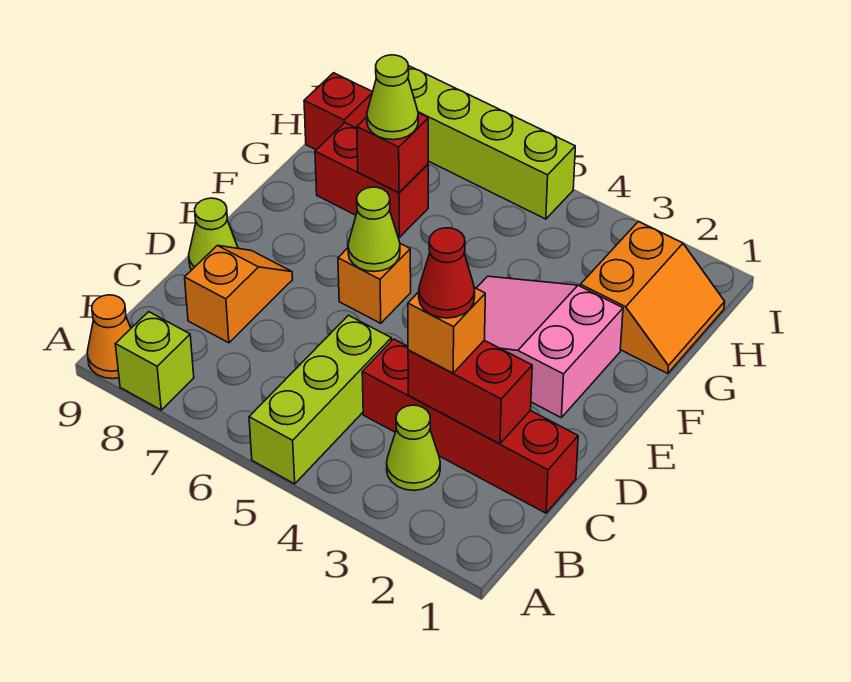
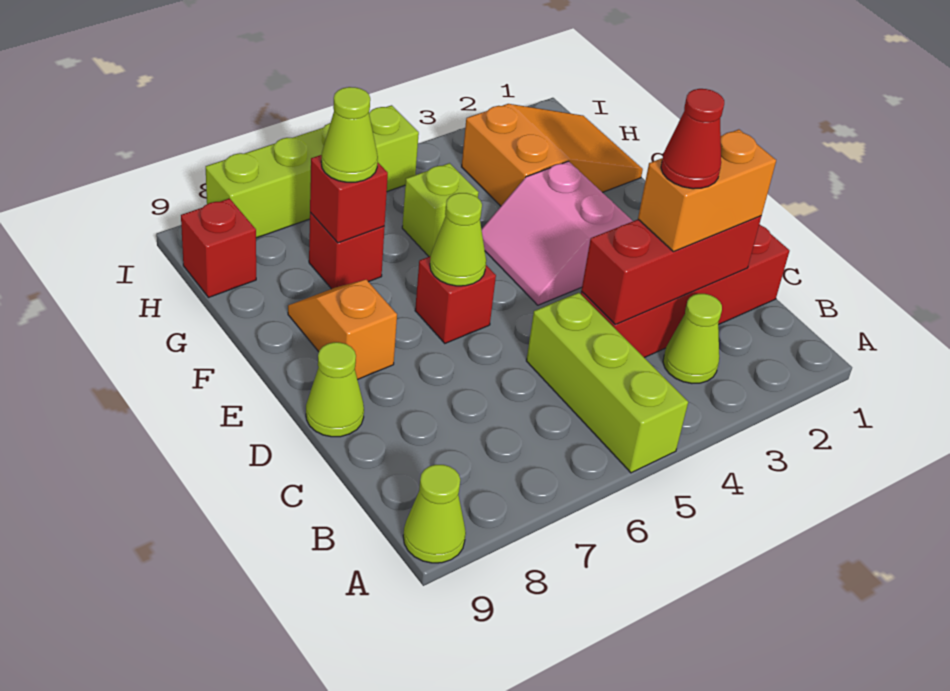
lime 1x1 brick [116,312,194,410] -> lime 1x1 brick moved to [402,163,479,257]
orange 1x1 cone [87,295,131,379] -> lime 1x1 cone [403,465,466,563]
red 1x2 brick [408,340,532,444] -> red 1x3 brick [581,216,761,325]
orange 1x1 brick [408,288,485,373] -> orange 1x2 brick [638,129,776,252]
orange 1x2 slope [185,246,293,343] -> orange 1x2 slope moved to [288,280,397,380]
pink 2x3 slope [476,276,623,417] -> pink 2x2 slope [481,161,632,305]
orange 1x1 brick [338,244,411,323] -> red 1x1 brick [415,256,496,343]
orange 2x2 slope [580,221,725,374] -> orange 2x3 slope [462,104,643,206]
red 1x2 brick [315,123,428,237] -> red 1x1 brick [309,212,385,289]

